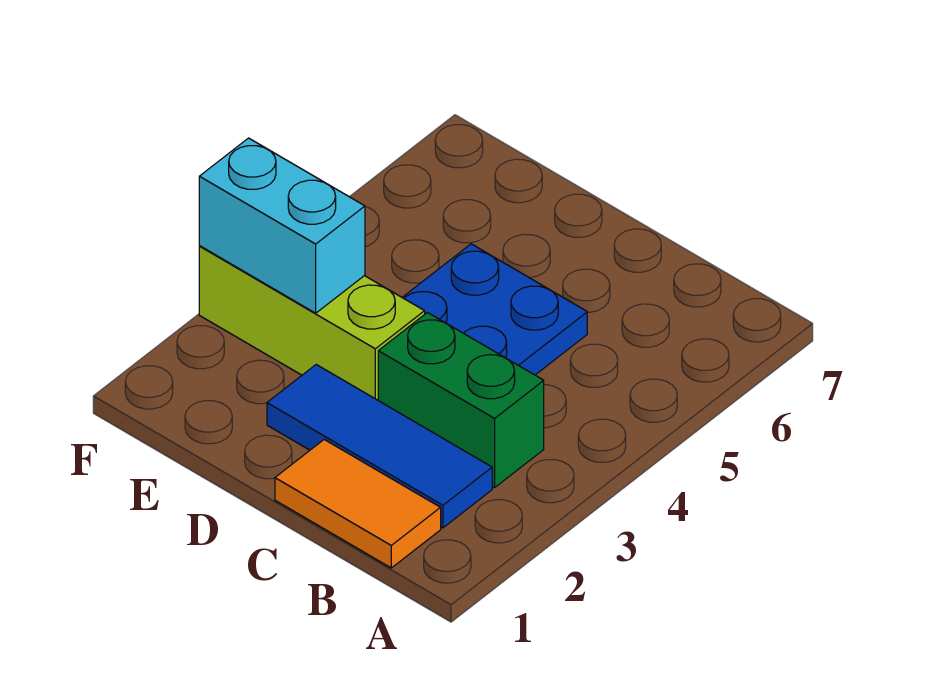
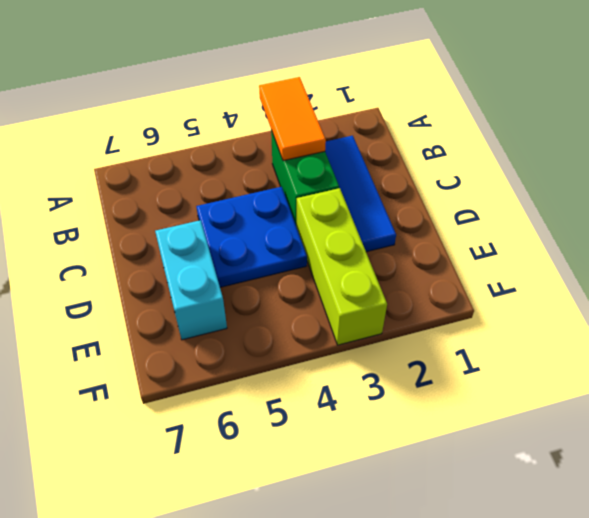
orange 1x2 tile [275,440,441,568] -> orange 1x2 tile moved to [259,77,326,161]
cyan 1x2 brick [199,138,365,313] -> cyan 1x2 brick moved to [155,220,227,340]

